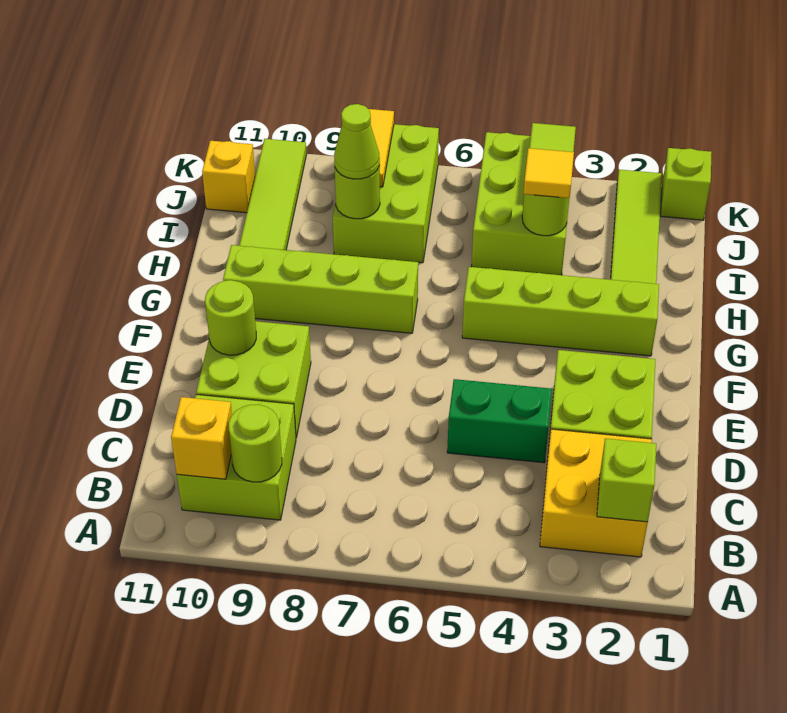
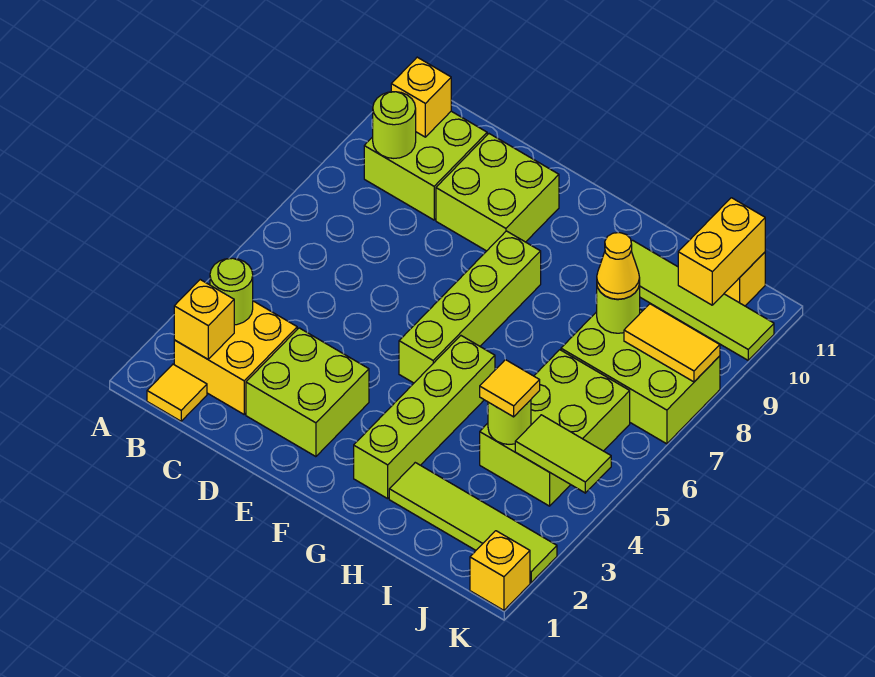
none -> yellow 1x1 tile [147,364,207,421]
lime 1x1 brick [597,438,656,522] -> yellow 1x1 brick [174,280,234,359]
green 1x2 brick [447,379,552,463] -> none
lime 1x1 round brick [205,280,256,355] -> lime 1x1 round brick moved to [210,258,253,325]
lime 1x4 brick [223,245,418,333] -> lime 1x4 brick moved to [399,231,541,383]
lime 2x3 brick [472,132,567,275] -> lime 2x3 brick turned to [480,350,630,506]
lime 1x1 cone [334,104,380,179] -> yellow 1x1 cone [597,233,640,299]
none -> yellow 1x2 brick [678,198,765,305]
lime 1x1 brick [661,148,712,220] -> yellow 1x1 brick [470,531,530,610]

